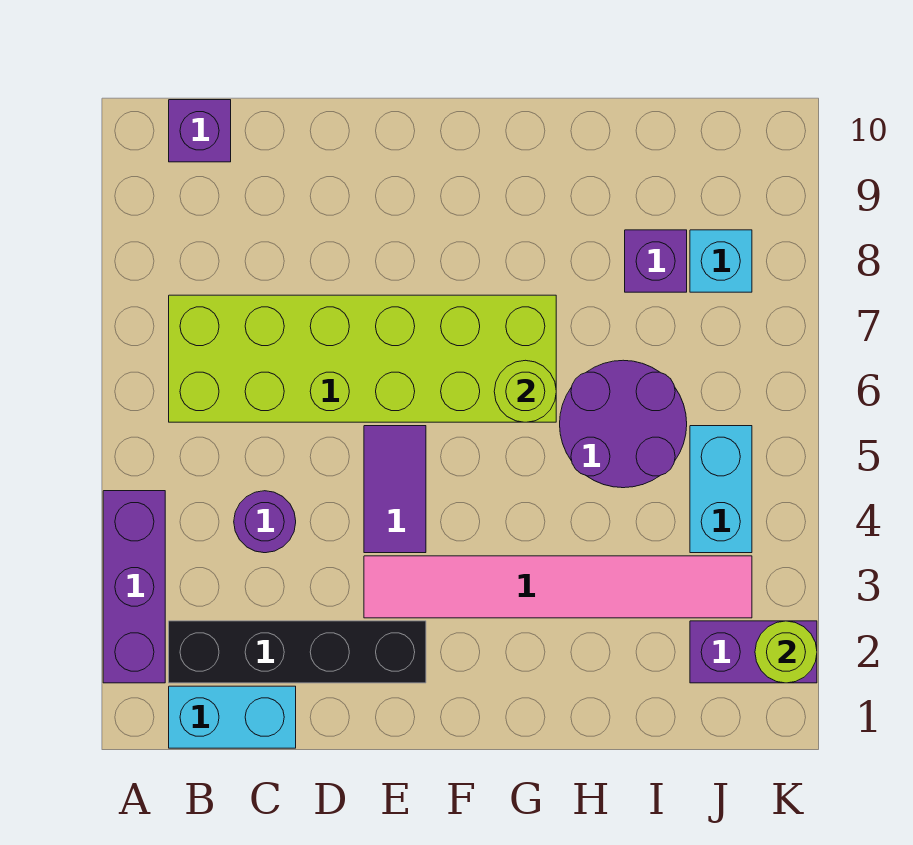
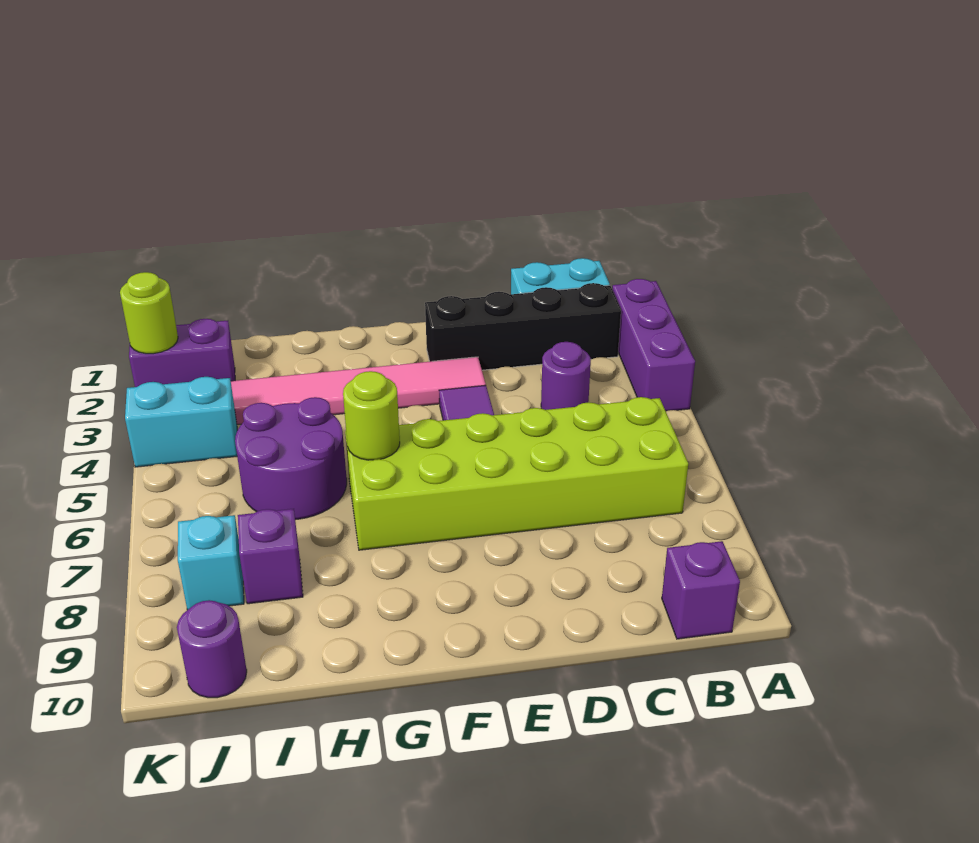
cyan 1x2 brick [690,426,752,553] -> cyan 1x2 brick turned to [125,377,237,467]
none -> purple 1x1 round brick [177,600,247,698]

